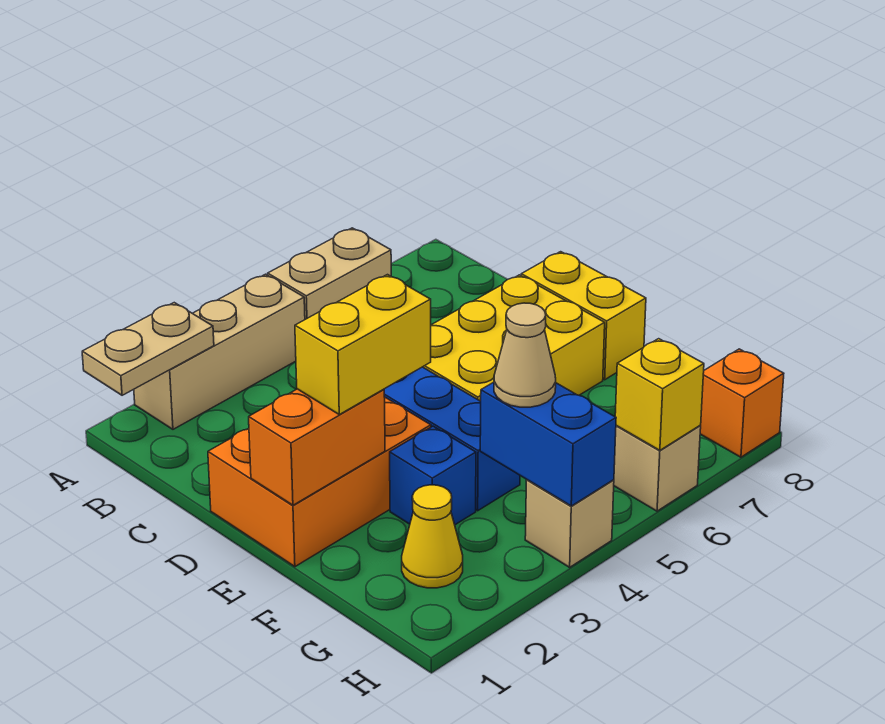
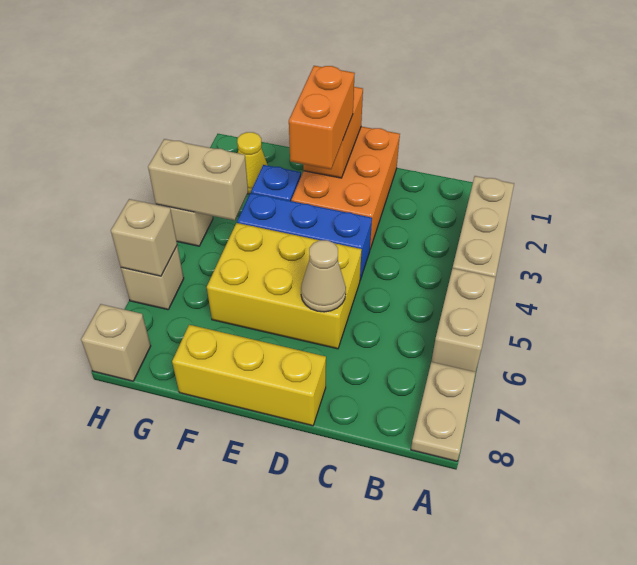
tan 1x2 plate [82,303,214,395] -> tan 1x2 plate moved to [411,362,476,461]
yellow 2x3 brick [423,275,605,401] -> yellow 2x3 brick turned to [207,223,362,349]
yellow 1x2 brick [521,252,646,380] -> yellow 1x3 brick [172,325,326,426]
yellow 1x2 brick [295,275,431,414] -> orange 1x2 brick [289,66,355,169]
blue 1x2 brick [480,382,616,506] -> tan 1x2 brick [148,139,248,220]
tan 1x1 cone [494,303,556,407] -> tan 1x1 cone moved to [301,240,346,312]
yellow 1x1 brick [615,339,704,450] -> tan 1x1 brick [111,199,177,276]
orange 1x1 brick [700,349,784,457] -> tan 1x1 brick [81,304,151,381]

